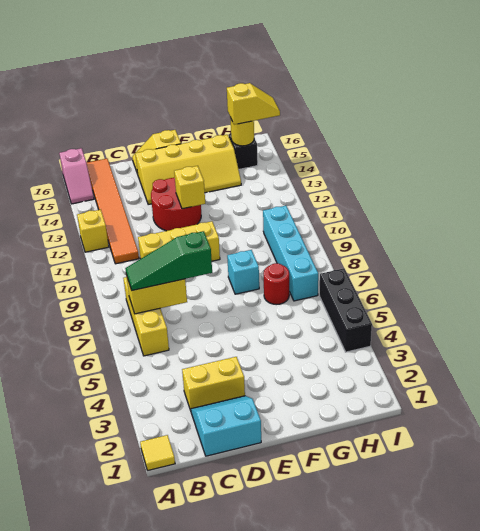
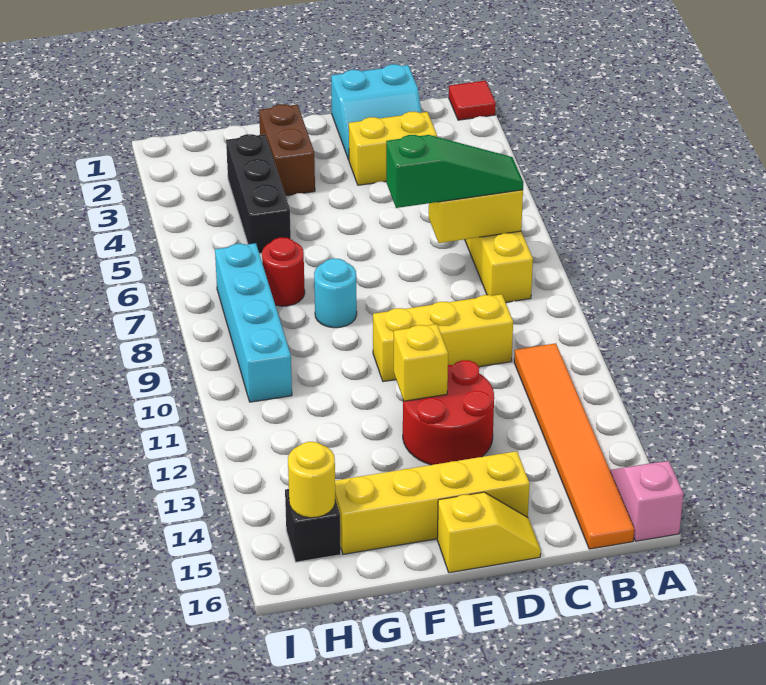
yellow 1x1 tile [140,435,175,470] -> red 1x1 tile [449,81,496,120]
yellow 1x1 brick [77,209,109,252] -> none
none -> brown 1x2 brick [259,104,315,196]
cyan 1x1 brick [227,250,259,294] -> cyan 1x1 round brick [314,258,357,328]
yellow 1x2 slope [227,83,280,125] -> none
black 1x3 brick [320,268,372,352] -> black 1x3 brick moved to [226,134,291,253]

